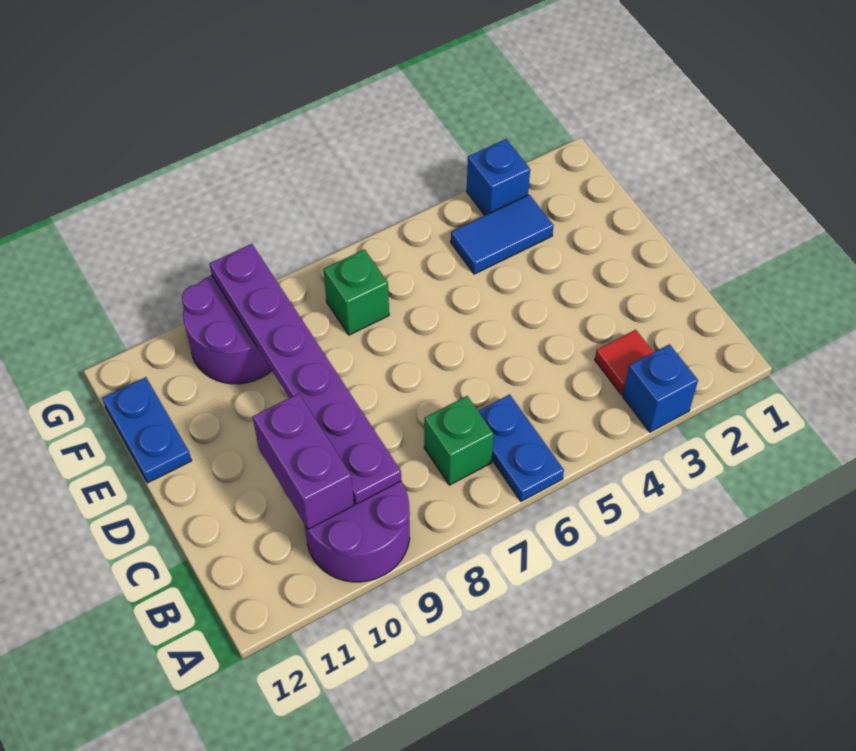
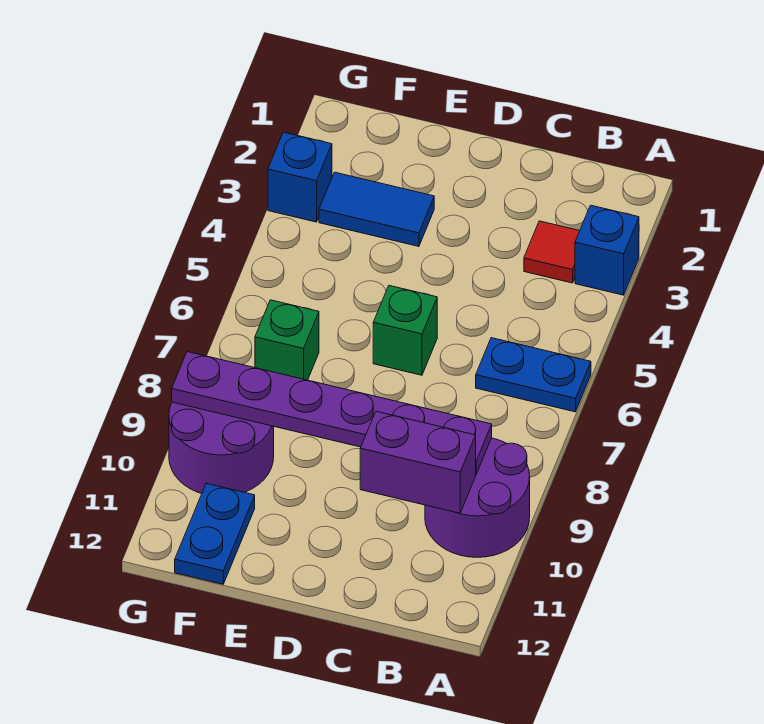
green 1x1 brick [424,396,494,485] -> green 1x1 brick moved to [373,286,437,375]
blue 1x2 plate [102,377,192,483] -> blue 1x2 plate turned to [175,483,255,584]
blue 1x2 tile [451,195,554,274] -> blue 1x2 tile turned to [319,172,434,246]

